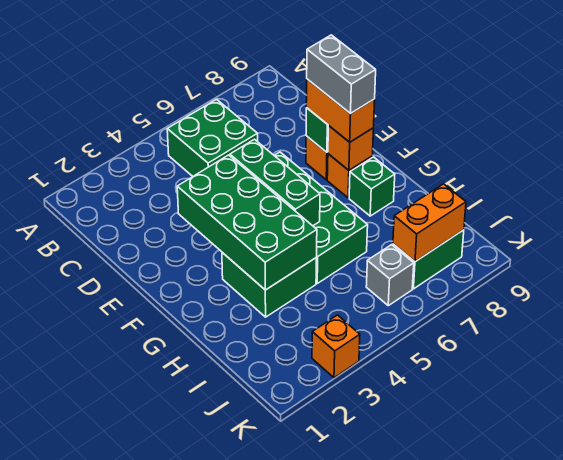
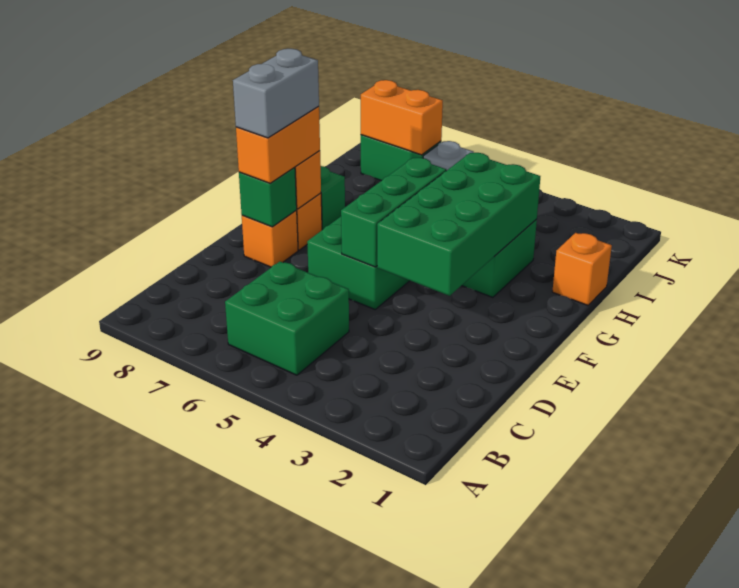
orange 1x1 brick [312,315,360,378] -> orange 1x1 brick moved to [552,233,612,305]

